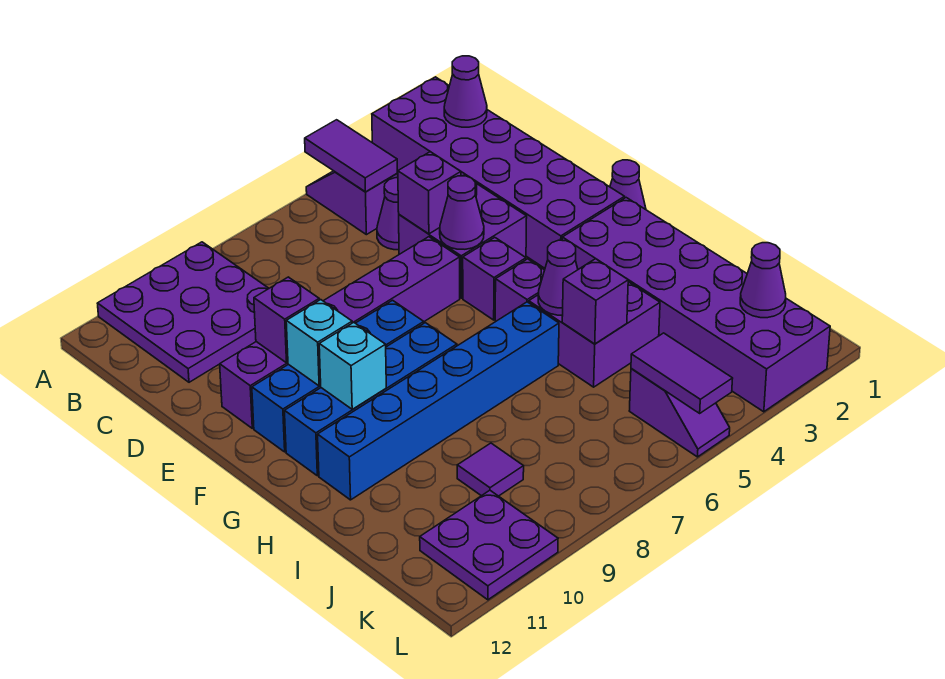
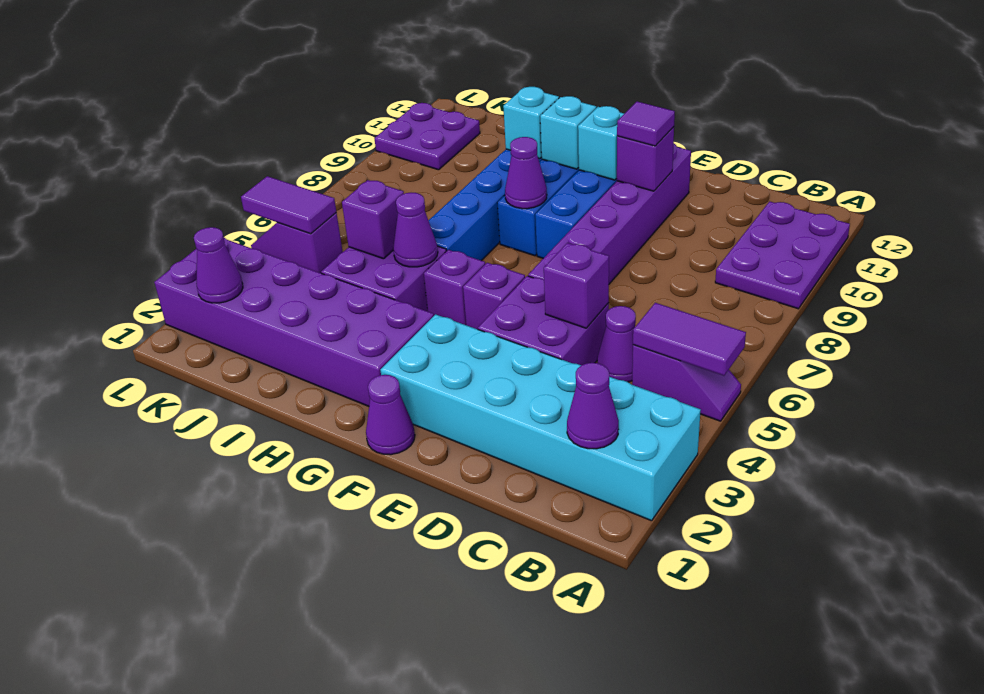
purple 2x6 brick [372,77,625,268] -> cyan 2x6 brick [380,314,701,521]
purple 3x3 plate [97,242,269,382] -> purple 2x3 plate [715,202,850,309]
purple 1x1 cone [440,176,484,249] -> purple 1x1 cone moved to [505,137,547,209]
none -> cyan 1x1 brick [503,87,559,159]
purple 1x1 tile [457,443,524,496] -> purple 1x1 tile moved to [617,101,675,146]

